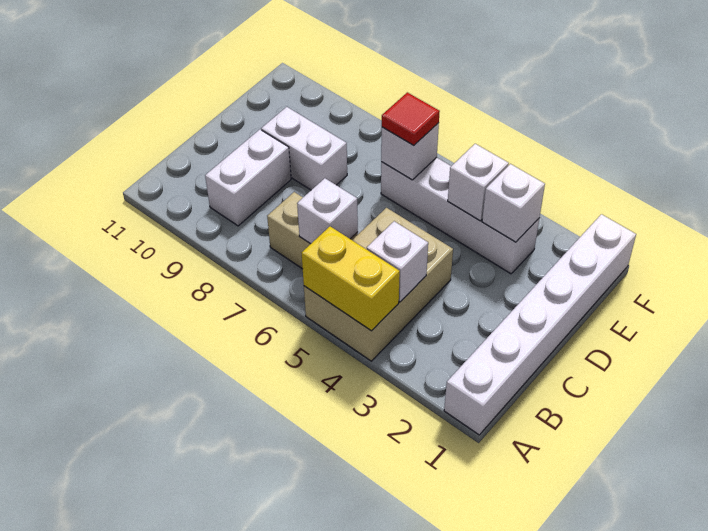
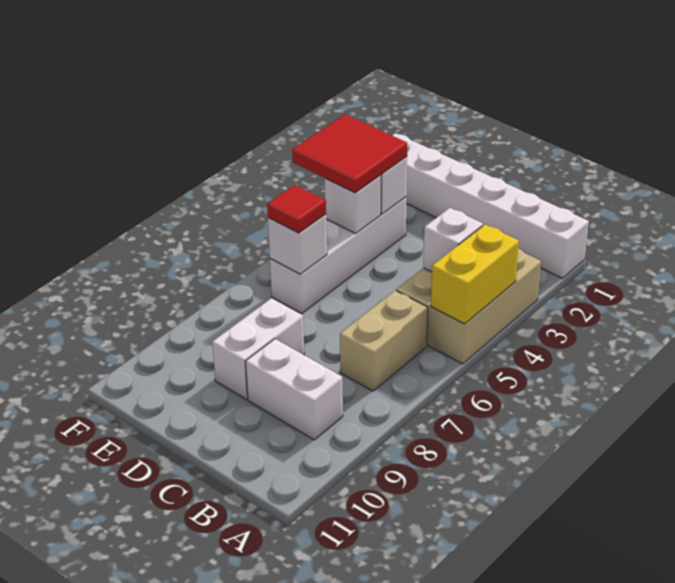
tan 2x3 brick [304,208,453,361] -> tan 2x3 brick turned to [396,249,541,364]
white 1x1 brick [297,178,358,244] -> none
none -> red 2x2 tile [292,114,407,193]

